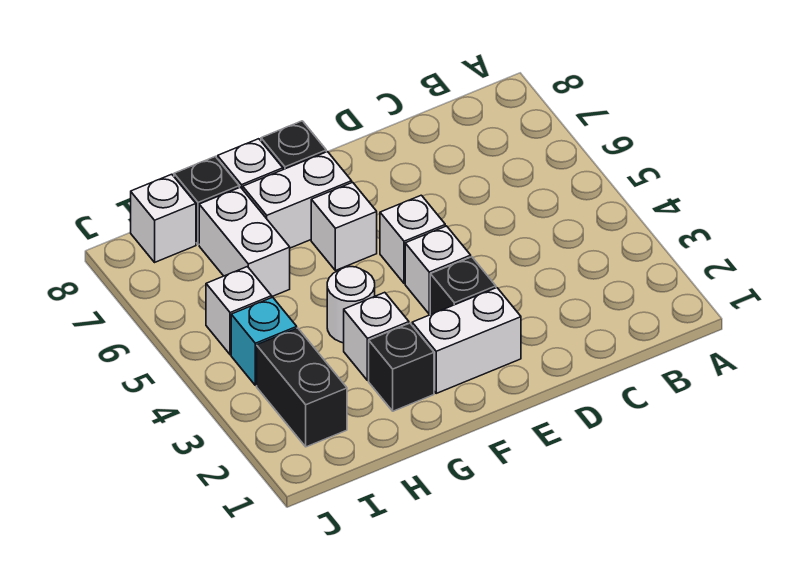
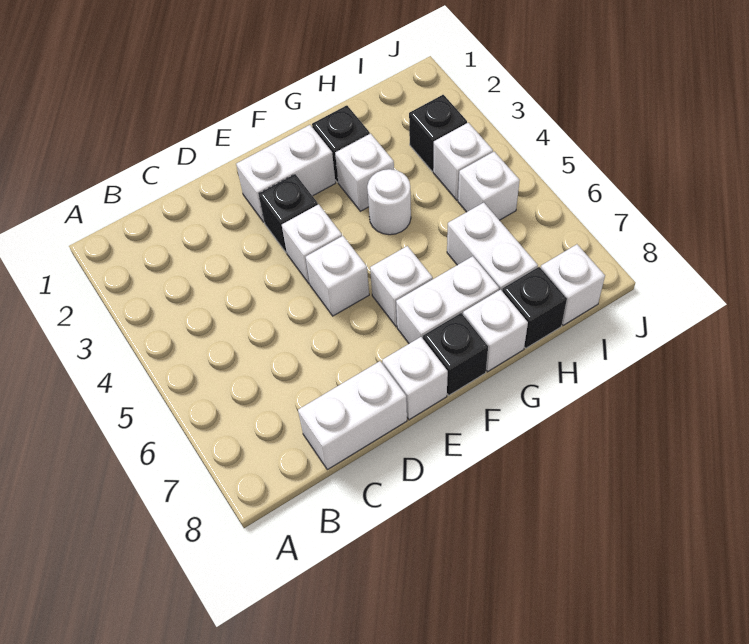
none -> white 1x2 brick [298,361,407,470]
none -> white 1x1 brick [382,337,448,420]
black 1x2 brick [257,328,347,447] -> black 1x1 brick [409,95,467,171]
cyan 1x1 brick [231,297,297,385] -> white 1x1 brick [433,123,493,200]

